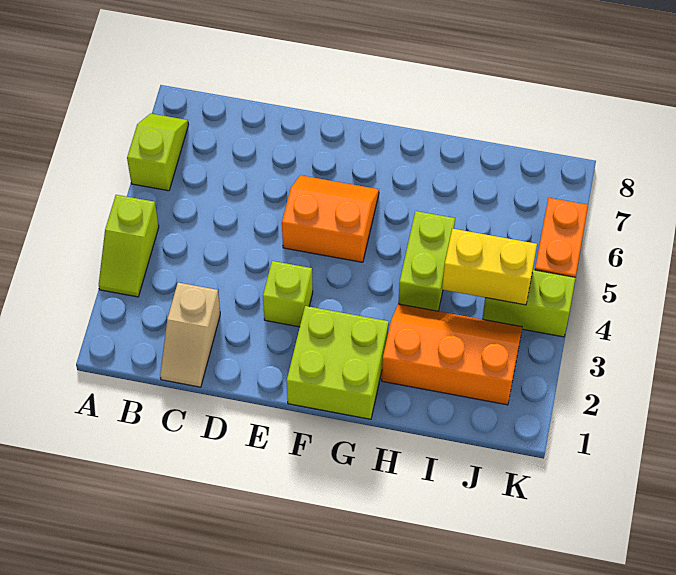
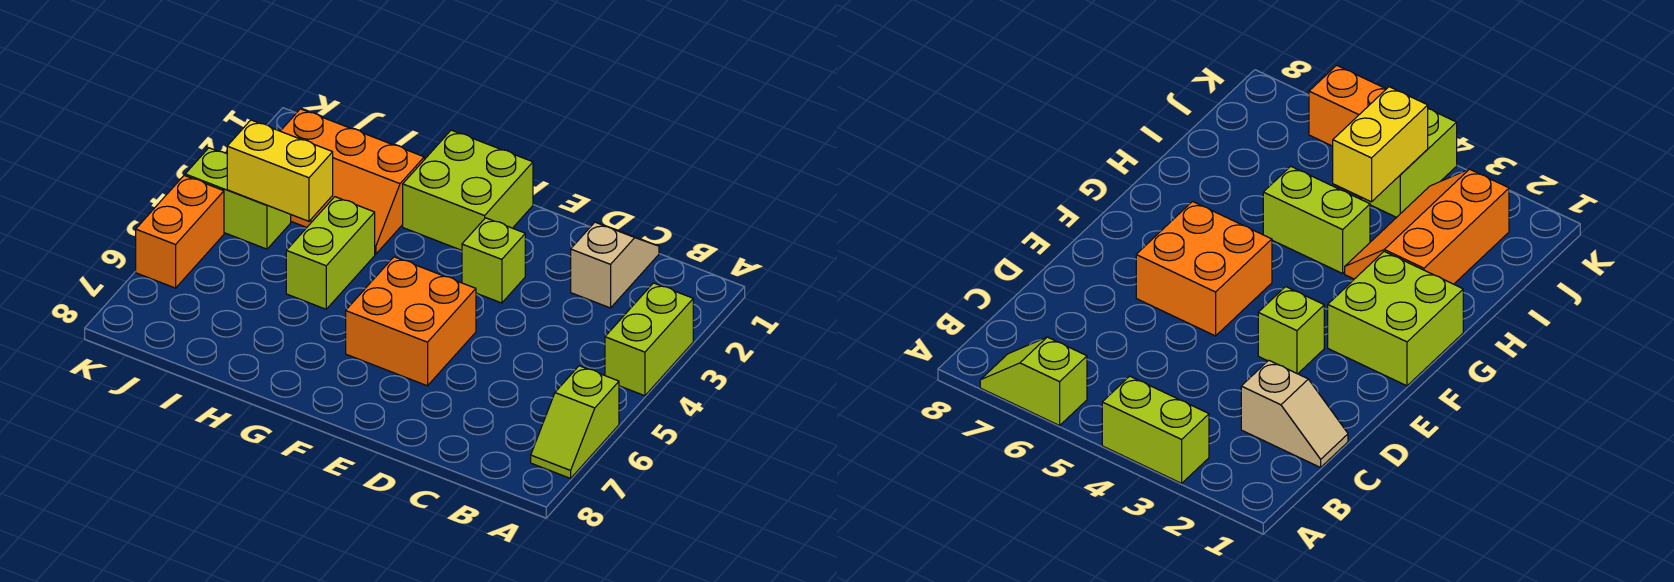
lime 1x2 slope [99,195,159,297] -> lime 1x2 brick [605,283,693,396]
orange 2x2 slope [282,175,379,262] -> orange 2x2 brick [346,257,476,386]

